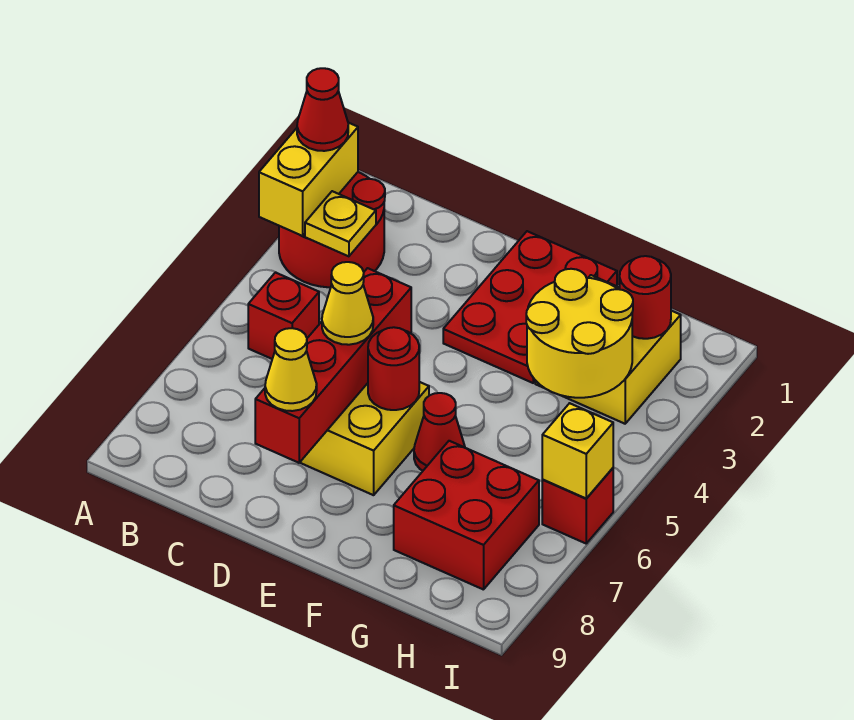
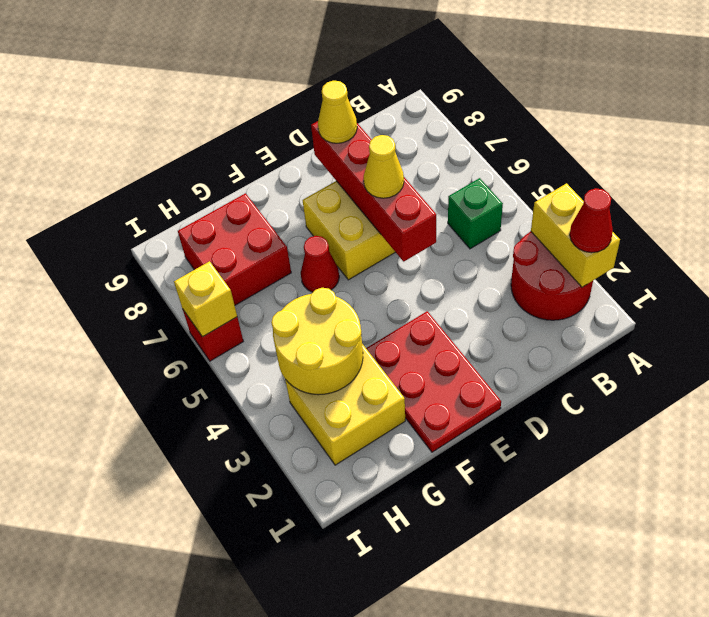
yellow 1x1 plate [305,191,376,256] -> none
red 1x1 brick [248,272,319,359] -> green 1x1 brick [448,178,503,249]
red 1x1 round brick [368,327,419,410] -> none
red 1x1 round brick [620,256,671,339] -> none

